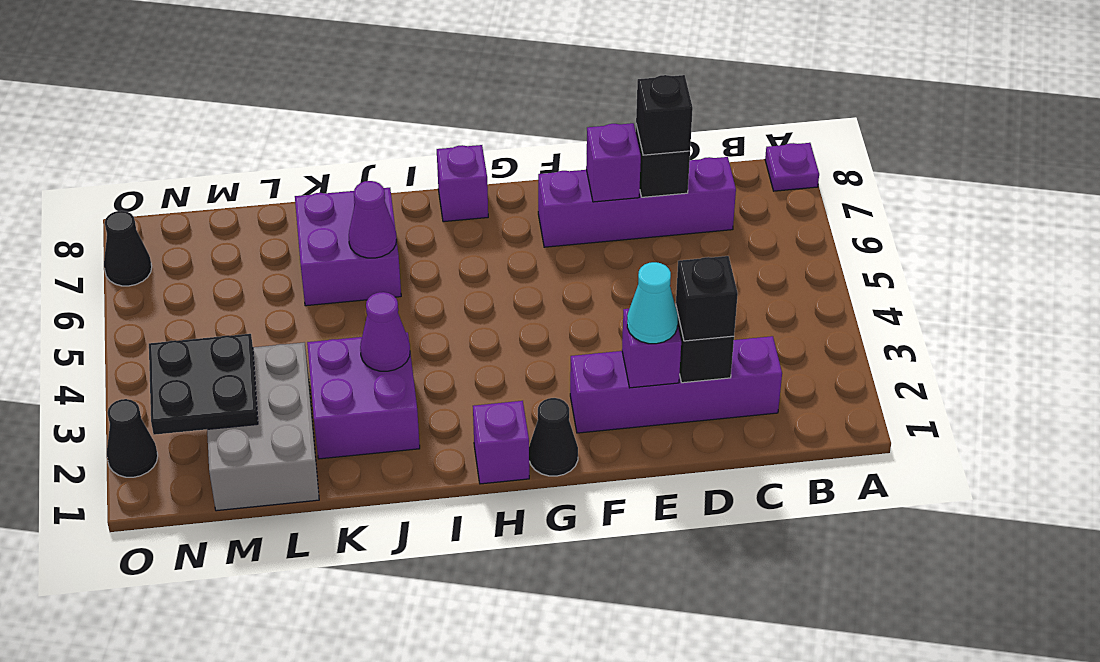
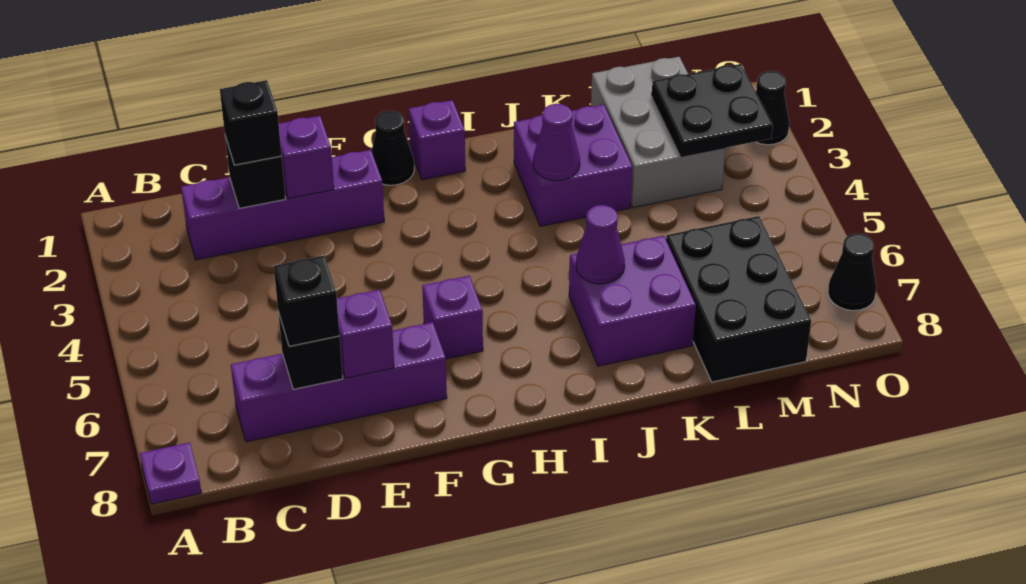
cyan 1x1 cone [627,262,678,344] -> none
purple 1x1 brick [437,145,488,222] -> purple 1x1 brick moved to [422,276,483,359]
none -> black 2x3 brick [666,216,811,382]

